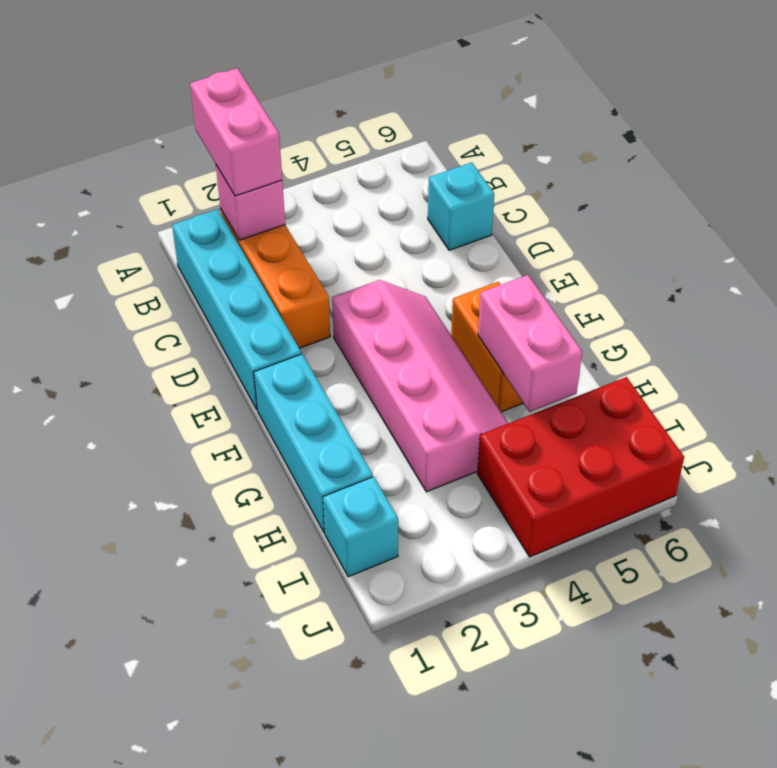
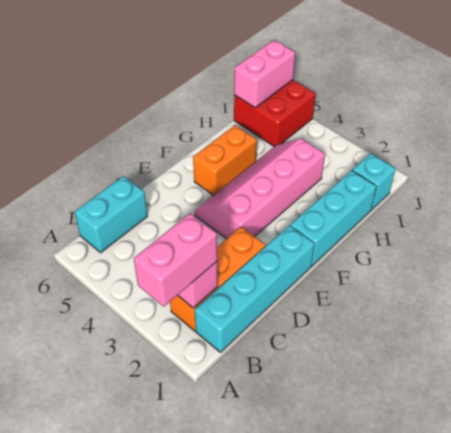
cyan 1x1 brick [428,162,494,250] -> cyan 1x2 brick [75,176,147,253]
pink 1x2 brick [478,275,582,412] -> pink 1x2 brick moved to [234,40,295,108]
red 2x3 brick [477,377,684,557] -> red 2x2 brick [234,80,315,147]

